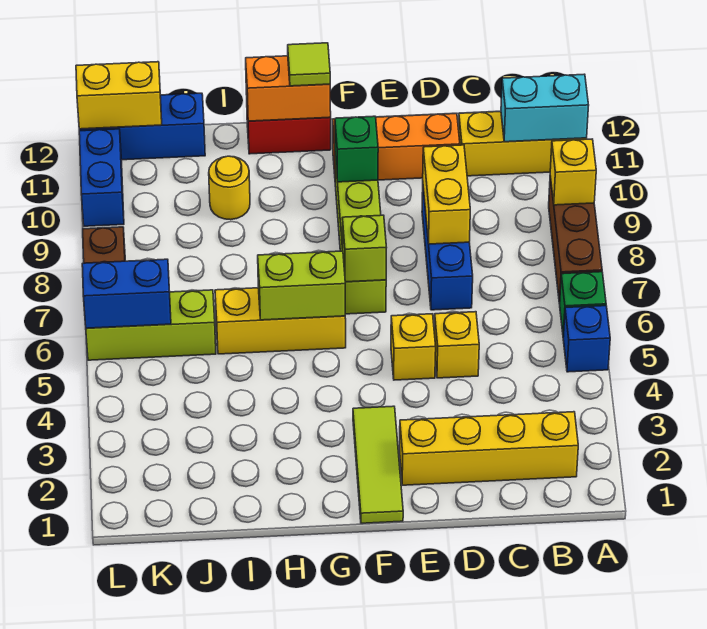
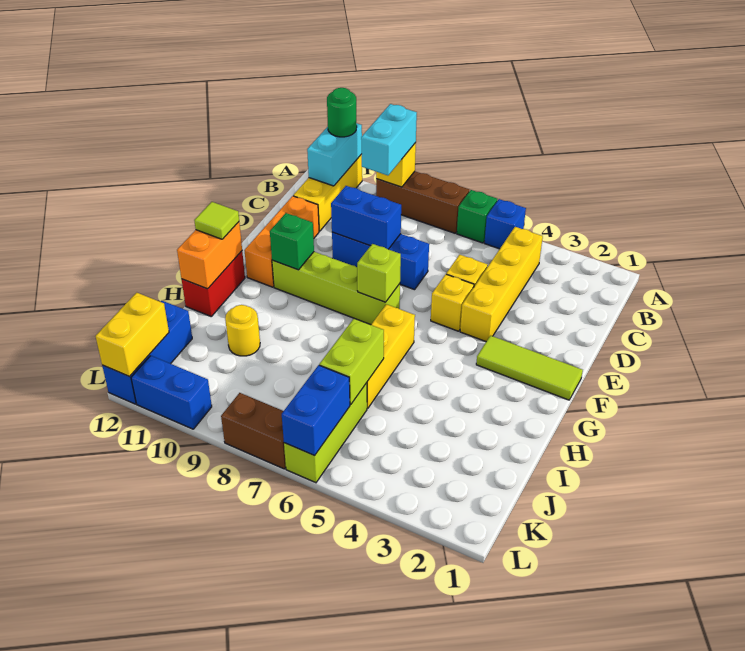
none -> cyan 1x2 brick [361,104,417,175]
none -> green 1x1 round brick [327,88,357,137]
yellow 1x4 brick [400,412,578,485] -> yellow 1x4 brick moved to [460,227,543,342]
yellow 1x2 brick [423,145,470,244] -> blue 1x2 brick [331,186,401,249]
lime 1x2 brick [258,251,345,320] -> lime 1x2 brick moved to [319,319,384,405]

